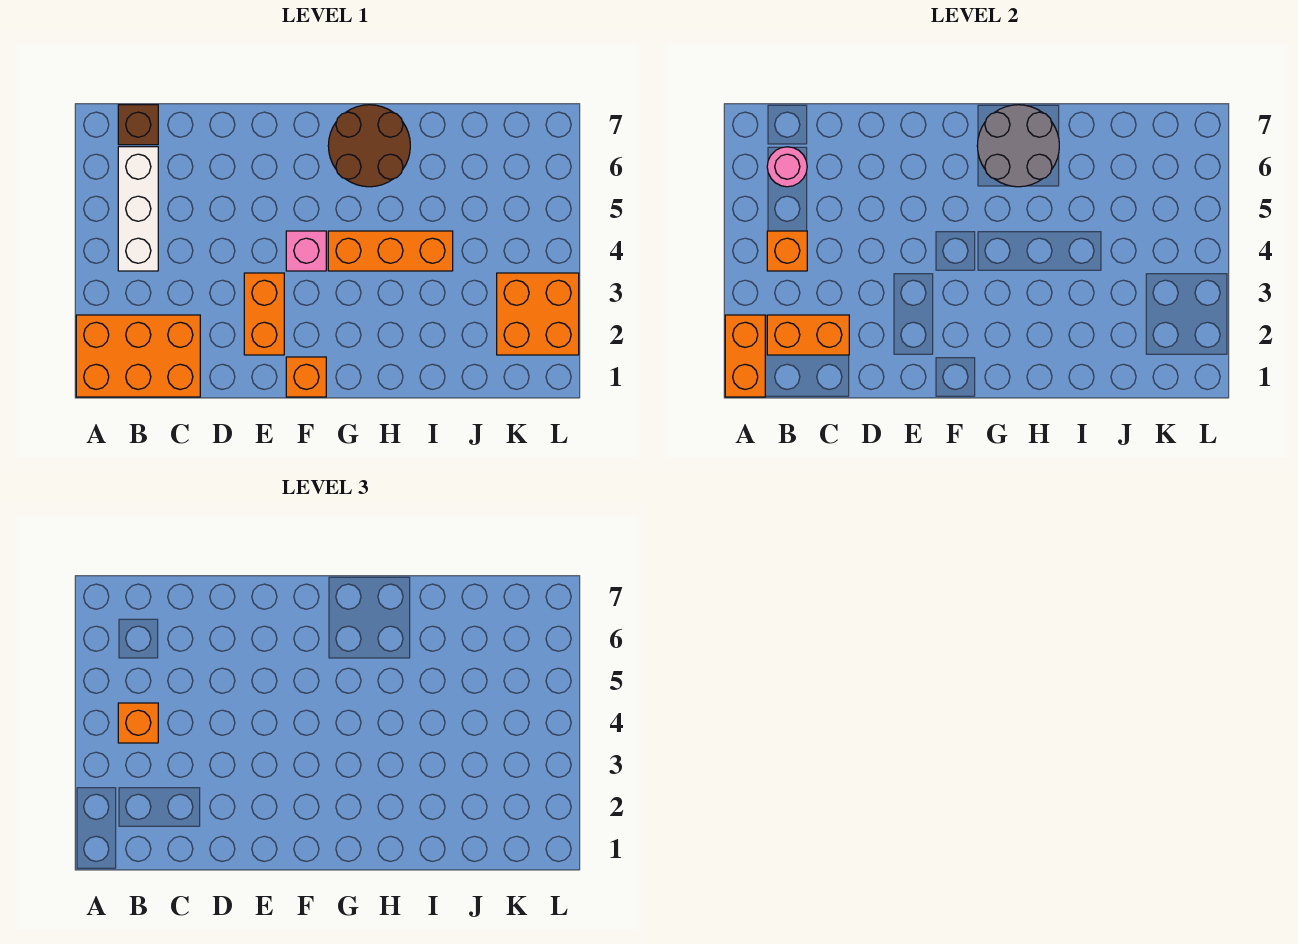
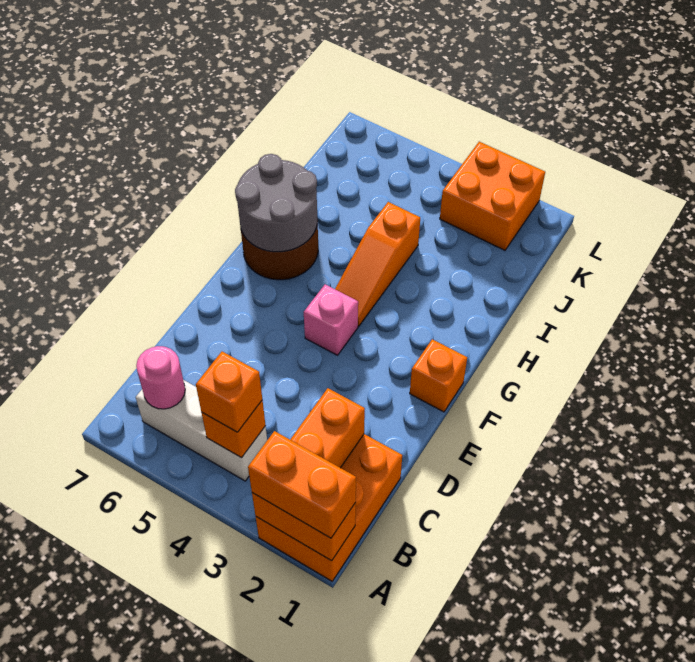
brown 1x1 brick [118,105,158,145] -> none
orange 1x2 brick [244,273,284,355] -> orange 1x2 brick moved to [248,431,356,538]
orange 1x3 brick [328,231,453,271] -> orange 1x3 slope [335,202,420,326]

